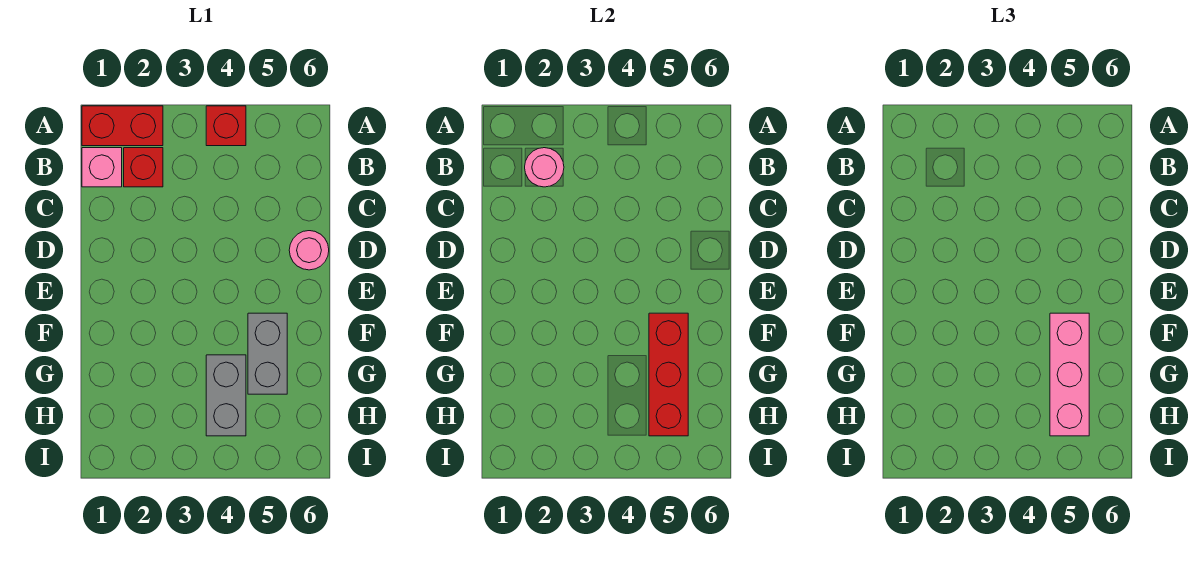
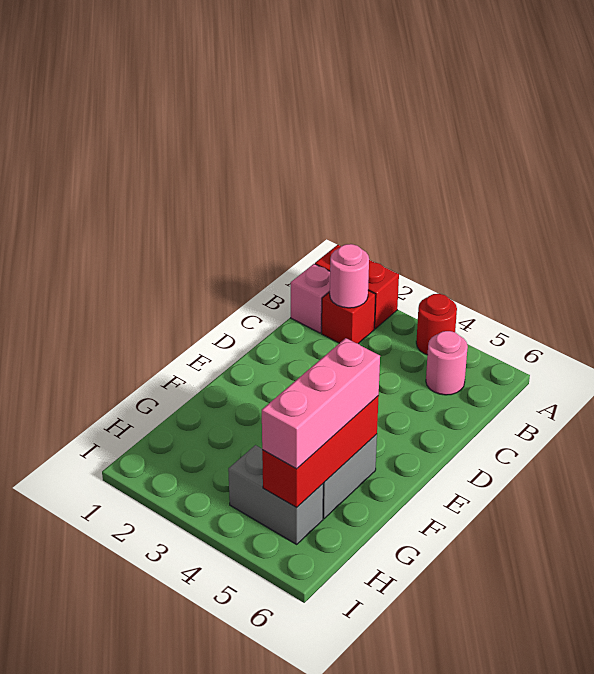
red 1x1 brick [206,106,246,146] -> red 1x1 round brick [416,294,457,355]
pink 1x1 round brick [289,231,329,270] -> pink 1x1 round brick moved to [426,331,468,395]
grey 1x2 brick [206,355,246,436] -> grey 1x2 brick turned to [228,445,323,544]

